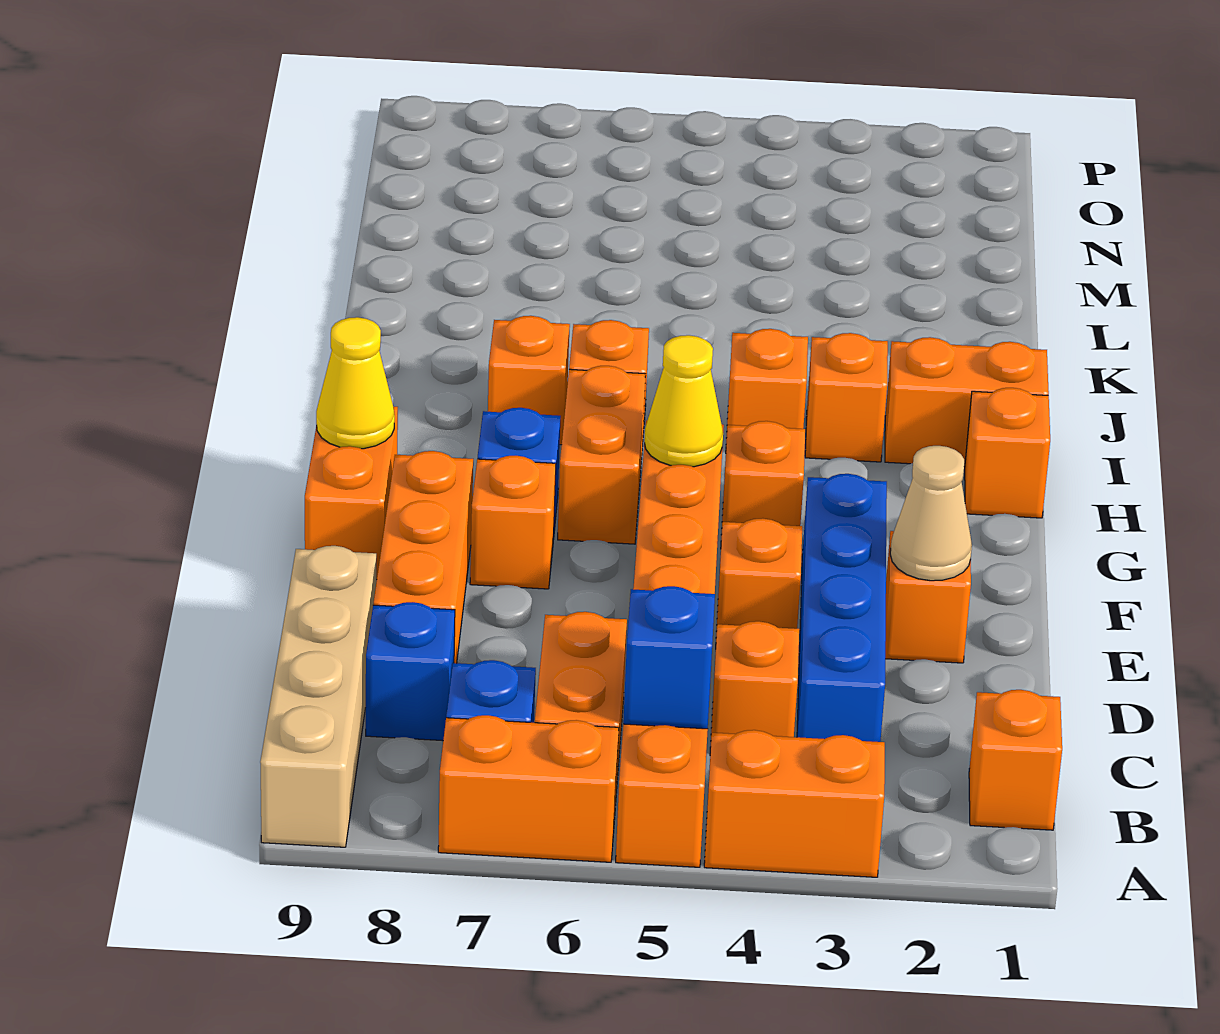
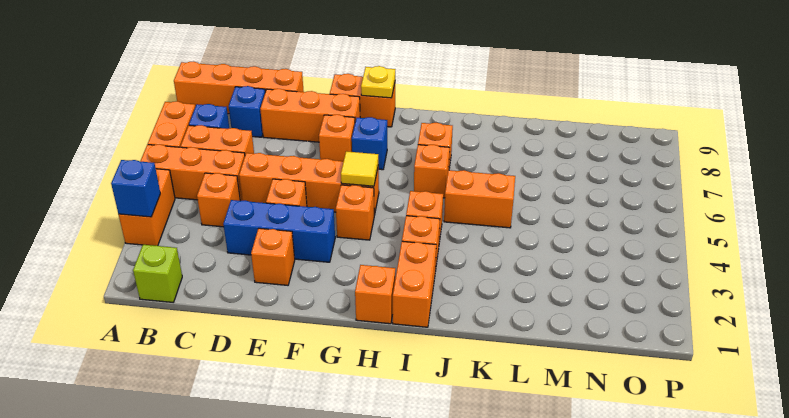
tan 1x4 brick [260,546,376,847] -> orange 1x4 brick [174,62,304,114]
orange 1x1 brick [969,690,1062,830] -> lime 1x1 brick [133,245,182,302]
blue 1x1 brick [623,586,715,729] -> blue 1x1 brick moved to [111,160,160,217]
blue 1x4 brick [797,474,887,742] -> blue 1x3 brick [223,200,335,262]
tan 1x1 cone [890,446,972,581] -> none
yellow 1x1 cone [644,335,723,467] -> yellow 1x1 tile [341,151,378,186]
orange 1x2 brick [558,366,646,544] -> orange 1x2 brick moved to [444,170,515,228]
yellow 1x1 cone [316,317,395,449] -> yellow 1x1 plate [361,66,395,98]

